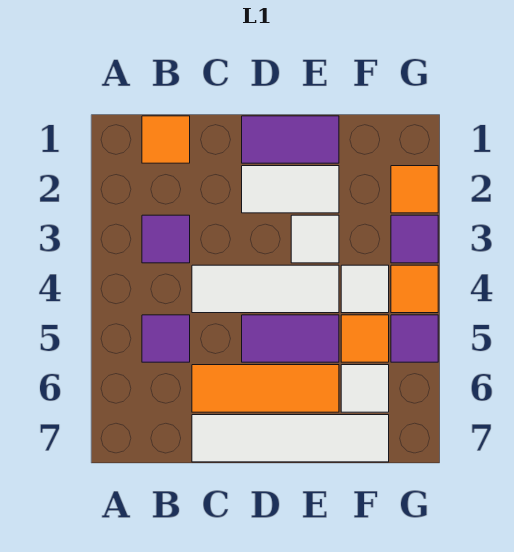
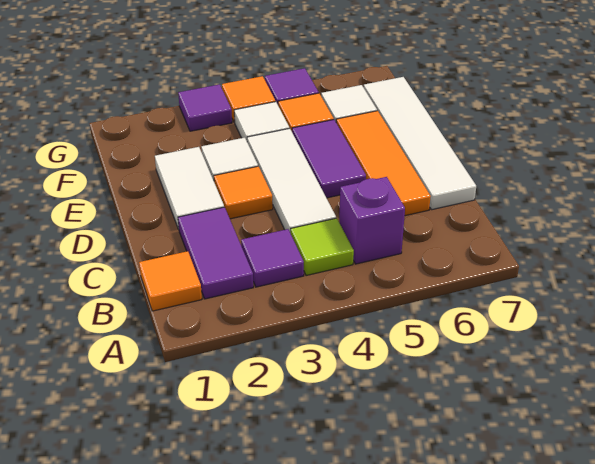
none -> lime 1x1 tile [291,218,354,276]
purple 1x1 tile [142,315,190,362] -> purple 1x1 brick [339,177,405,264]
purple 1x2 tile [242,116,339,163] -> purple 1x2 tile moved to [178,207,253,299]
orange 1x1 tile [391,166,438,213] -> orange 1x1 tile moved to [214,166,273,219]

